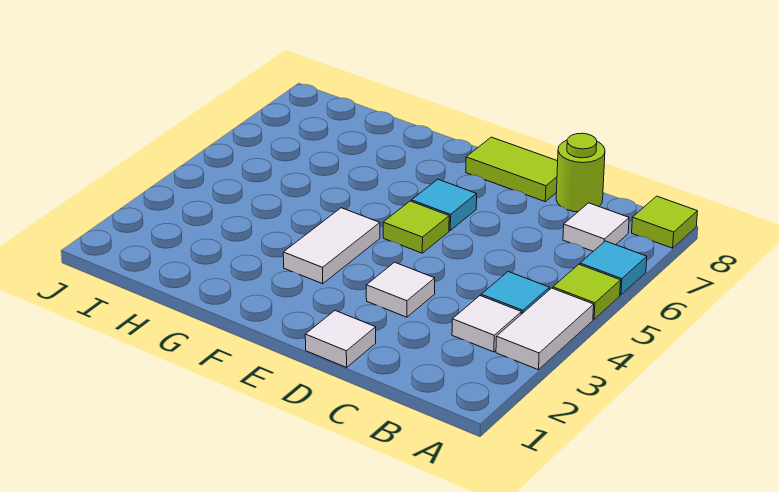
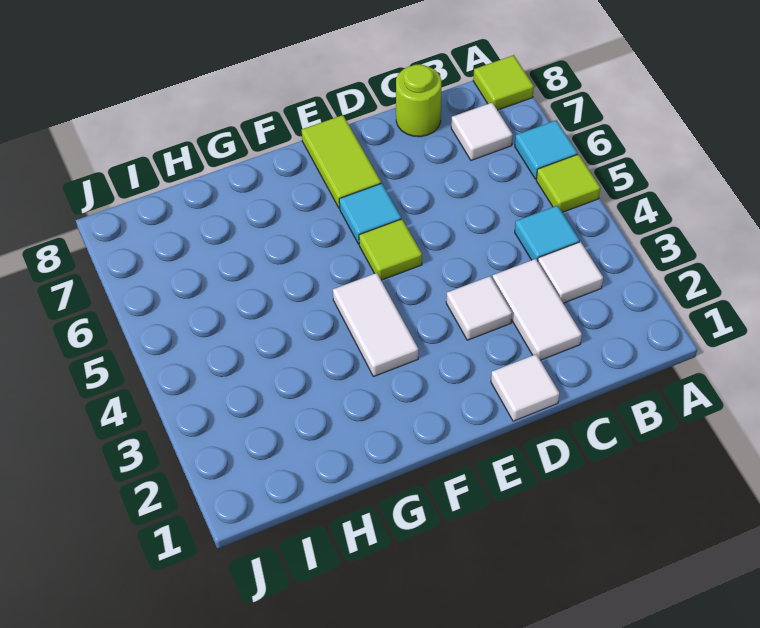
white 1x2 tile [496,288,594,370] -> white 1x2 tile moved to [492,259,582,360]
lime 1x2 tile [466,137,558,202] -> lime 1x2 tile turned to [302,115,381,208]

